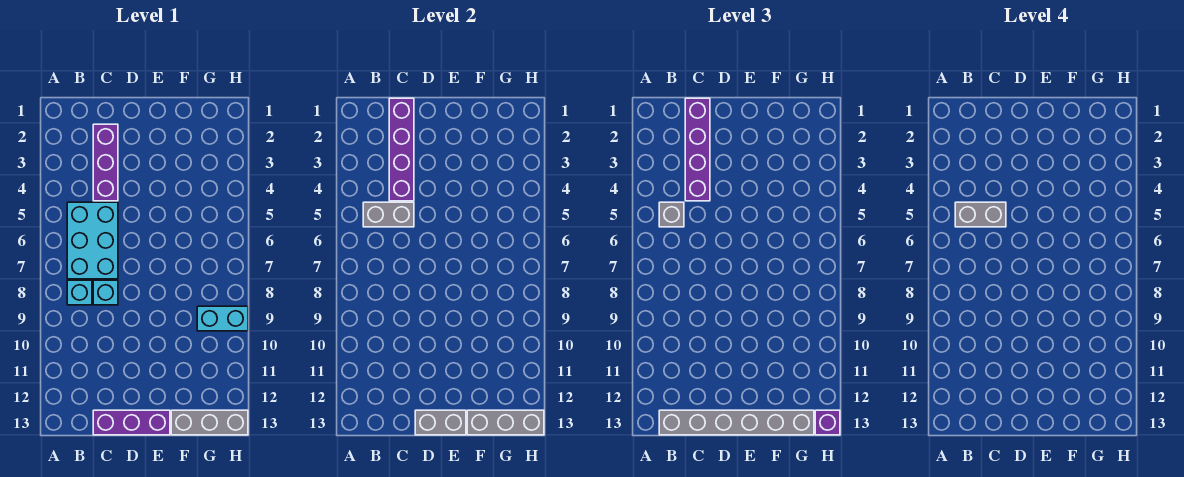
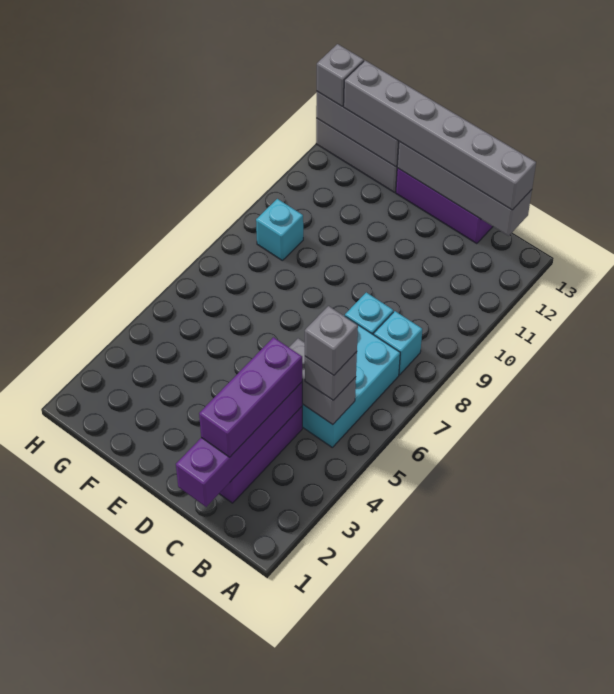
grey 1x2 brick [955,202,1006,227] -> grey 1x1 brick [305,306,358,375]
purple 1x4 brick [685,98,710,201] -> purple 1x3 brick [199,337,302,457]
grey 1x2 brick [415,410,466,435] -> grey 1x4 brick [397,142,532,236]
cyan 1x2 brick [197,306,248,331] -> cyan 1x1 brick [256,199,303,260]
purple 1x1 brick [815,410,840,435] -> grey 1x1 brick [317,44,364,107]

